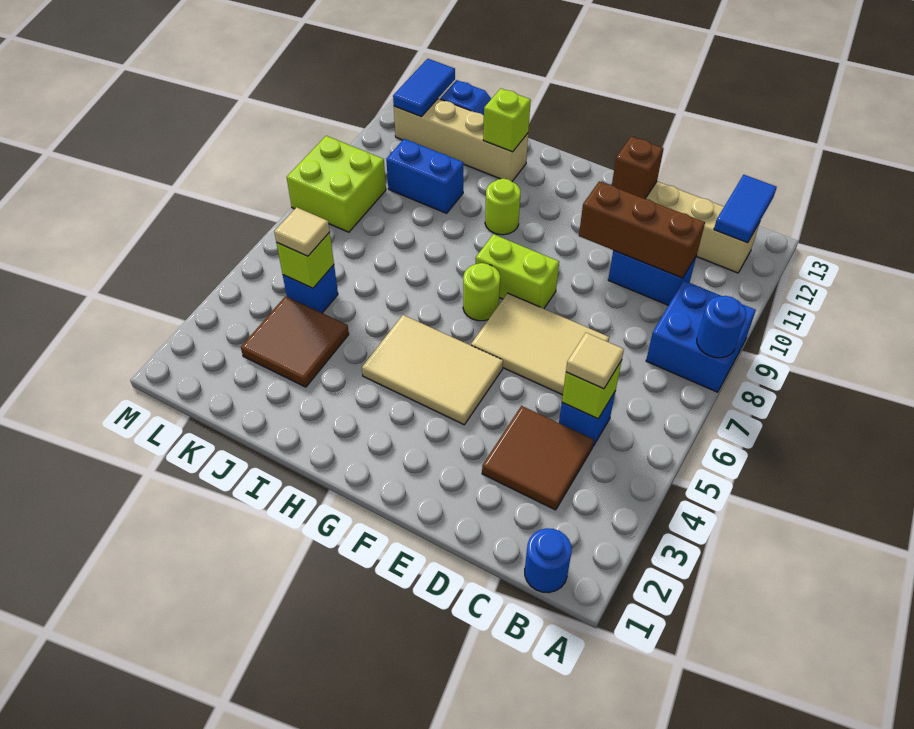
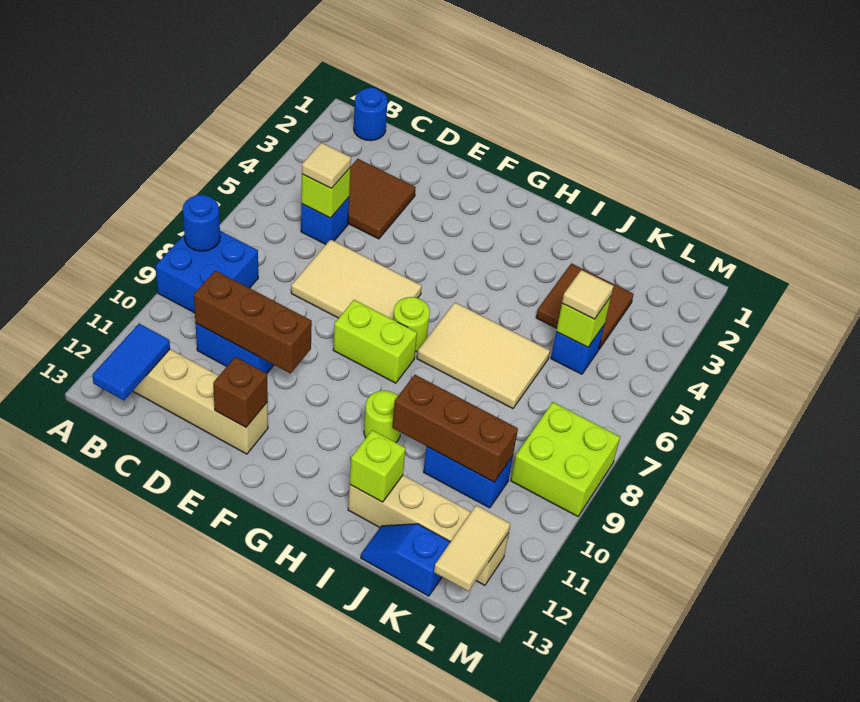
tan 2x3 tile [362,315,503,425] -> tan 2x3 tile moved to [417,303,550,409]
none -> brown 1x3 brick [392,375,518,482]
blue 1x2 tile [393,59,455,117] -> tan 1x2 tile [434,505,510,591]

